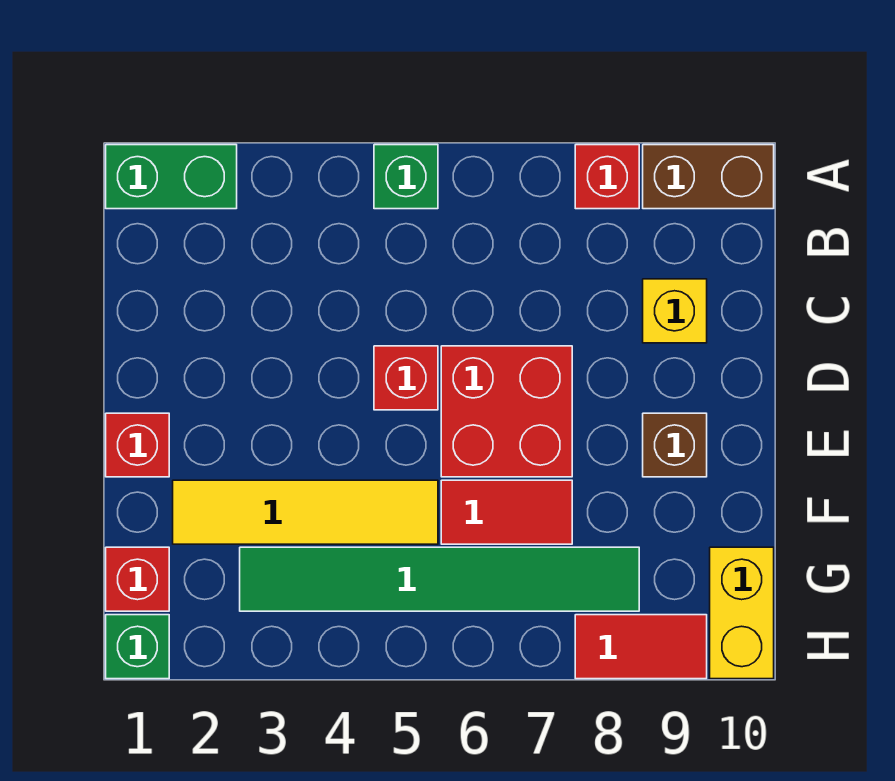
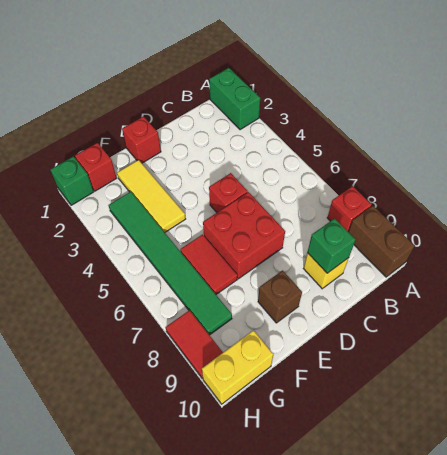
green 1x1 brick [374,145,438,209] -> green 1x1 brick moved to [307,218,356,273]
yellow 1x4 tile [173,480,438,544] -> yellow 1x3 tile [117,160,186,232]

